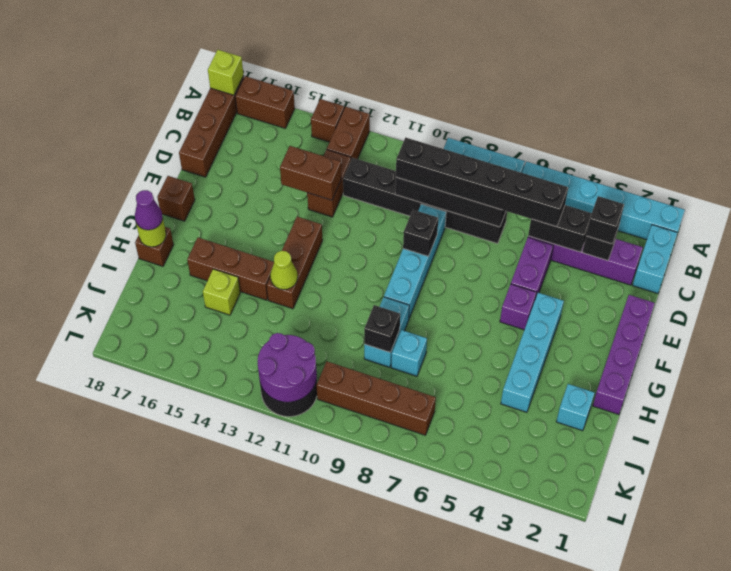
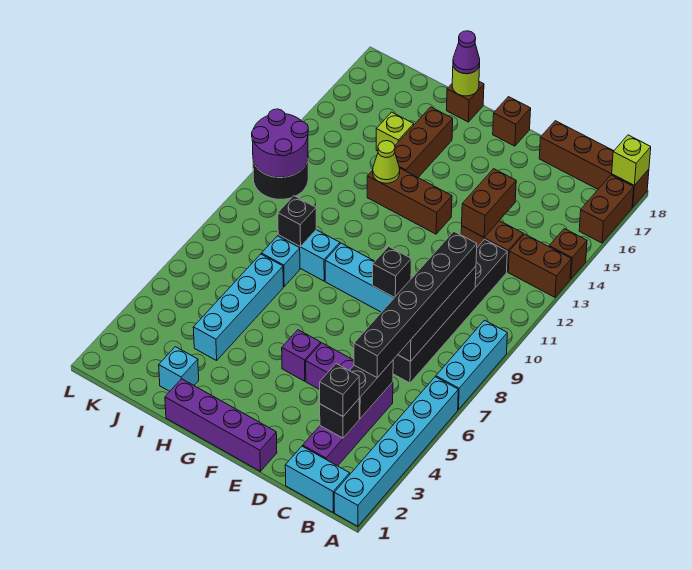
cyan 1x4 brick [501,293,564,412] -> cyan 1x4 brick turned to [193,254,283,361]
brown 1x4 brick [317,361,436,435] -> none

